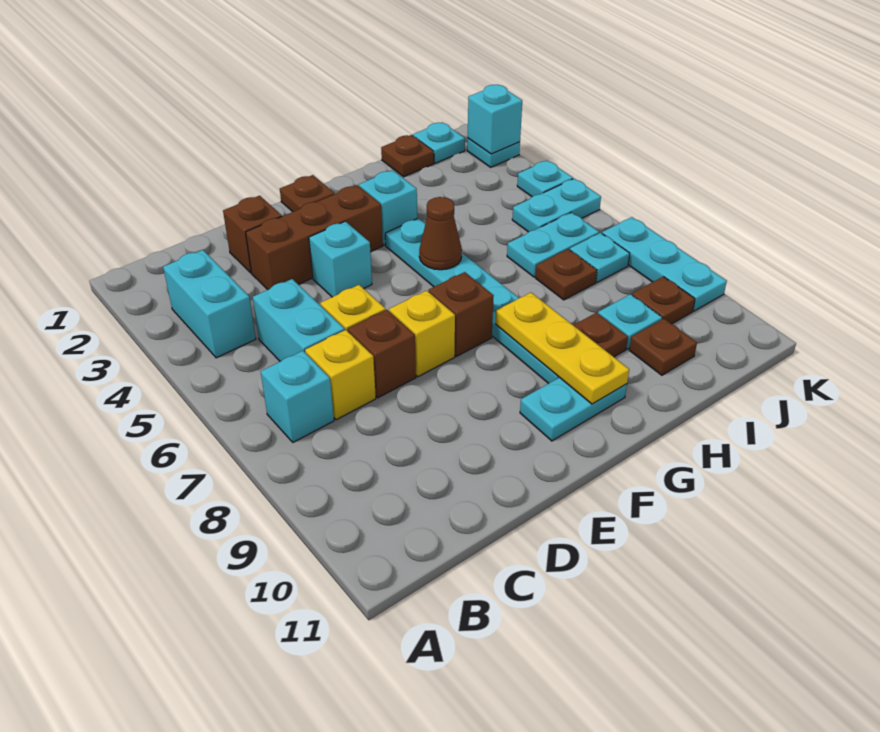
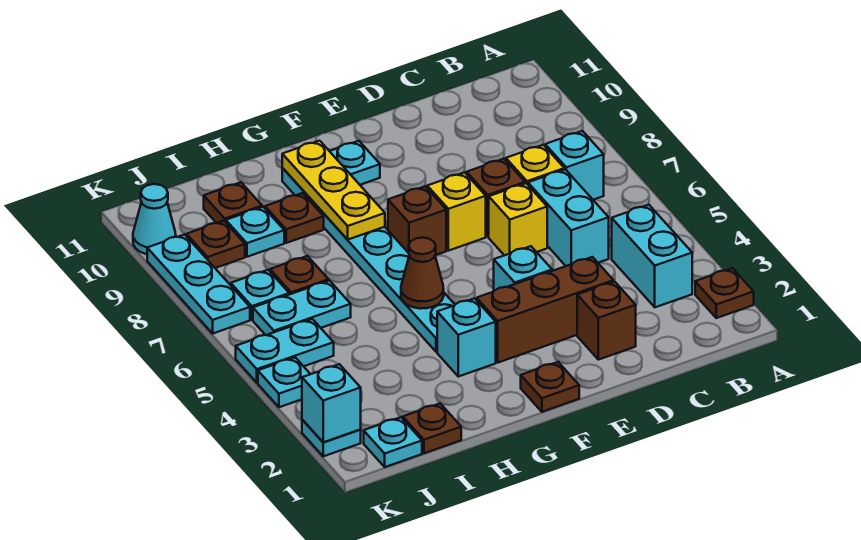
none -> brown 1x1 plate [695,268,754,318]
none -> cyan 1x1 cone [133,184,176,254]

